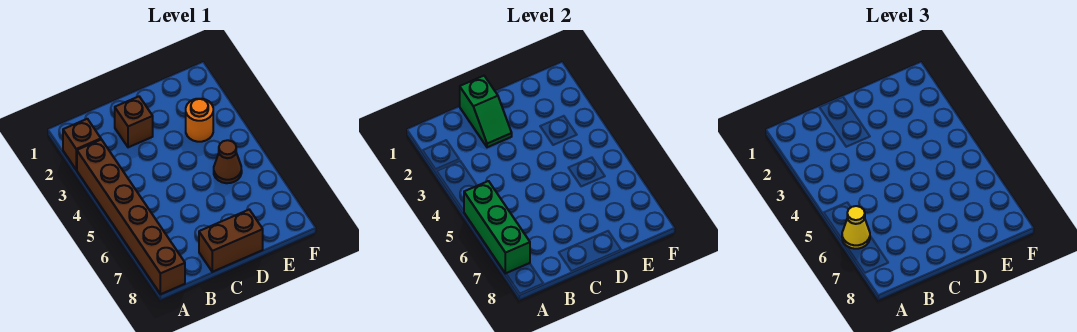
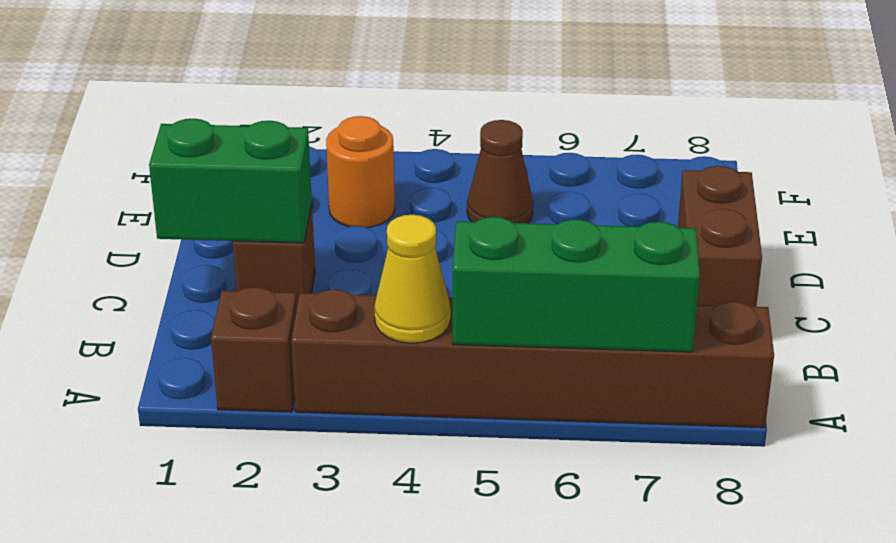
yellow 1x1 cone [842,206,870,249] -> yellow 1x1 cone moved to [374,215,451,343]
green 1x2 slope [460,76,512,147] -> green 1x2 brick [149,119,312,243]

